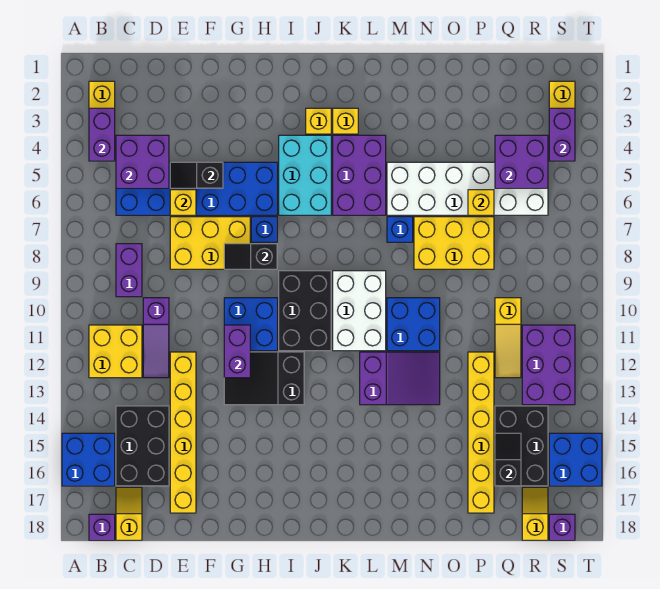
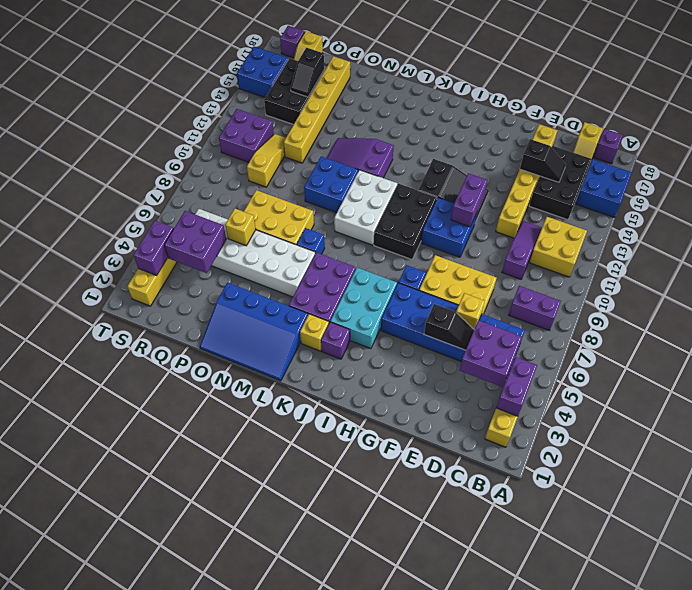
purple 1x2 brick [116,244,142,297] -> purple 1x2 brick turned to [509,286,561,330]
black 1x2 slope [224,244,277,269] -> black 1x2 slope moved to [520,139,566,182]
yellow 1x1 brick [306,108,331,134] -> purple 1x1 brick [321,322,350,359]
none -> blue 3x4 slope [200,283,308,381]
purple 2x3 brick [522,325,575,405] -> purple 2x2 brick [219,109,274,162]

